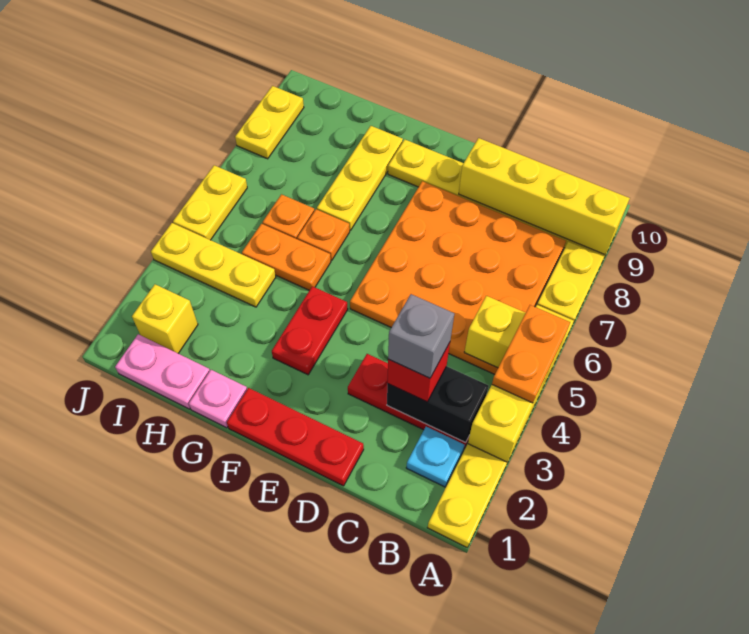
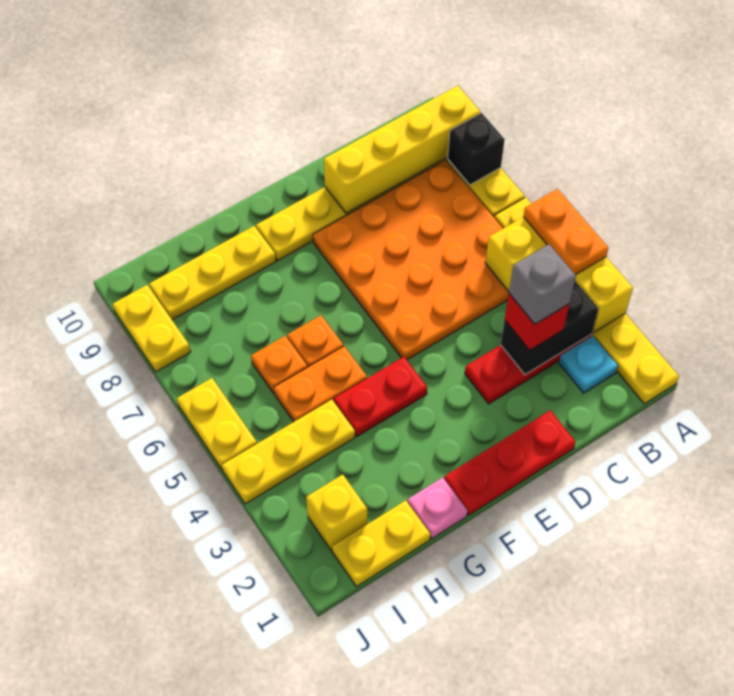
none -> black 1x1 brick [448,113,505,185]
red 1x2 plate [272,286,348,375] -> red 1x2 plate turned to [334,357,427,436]
yellow 1x3 plate [317,126,403,231] -> yellow 1x3 plate turned to [149,226,276,320]
pink 1x2 plate [115,334,210,409] -> yellow 1x2 plate [332,500,430,586]

